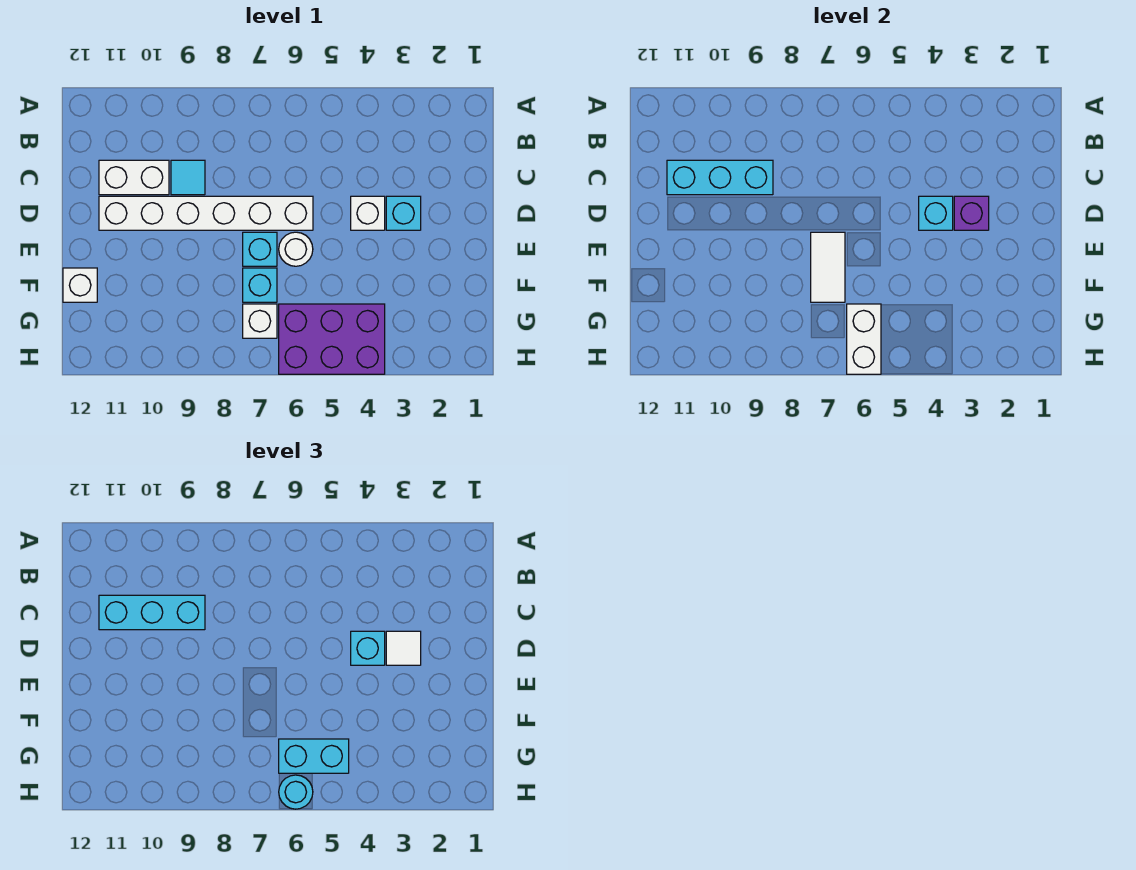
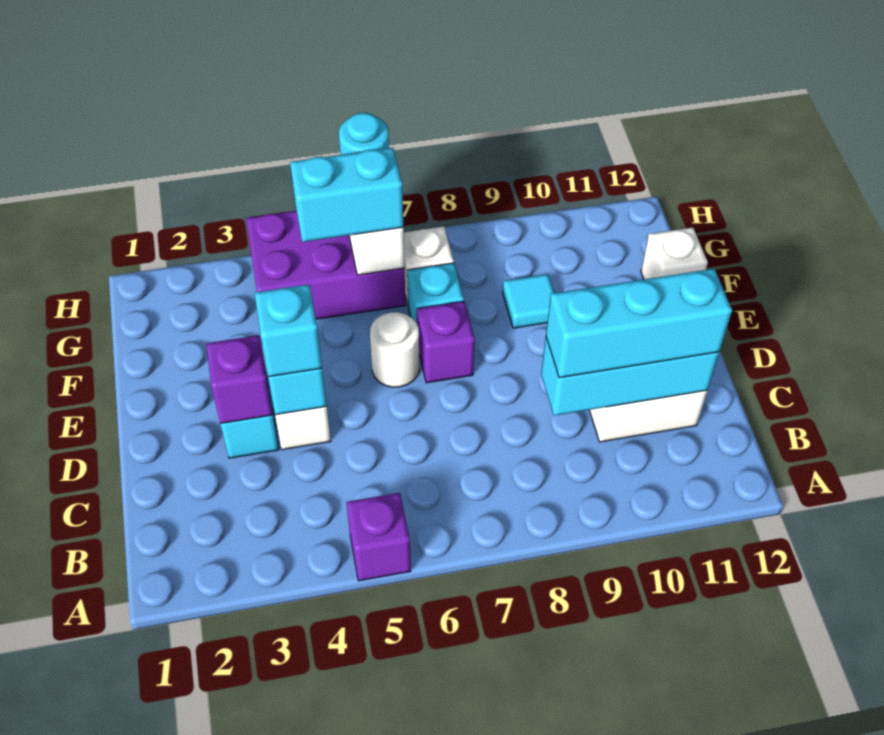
none -> purple 1x1 brick [346,493,411,581]
cyan 1x1 tile [171,160,205,195] -> cyan 1x1 tile moved to [503,274,554,328]
white 1x1 tile [386,631,421,665] -> none
white 1x6 brick [99,196,313,230] -> none
cyan 1x1 brick [243,232,277,266] -> purple 1x1 brick [417,301,475,383]
white 1x2 tile [811,232,845,302] -> none

